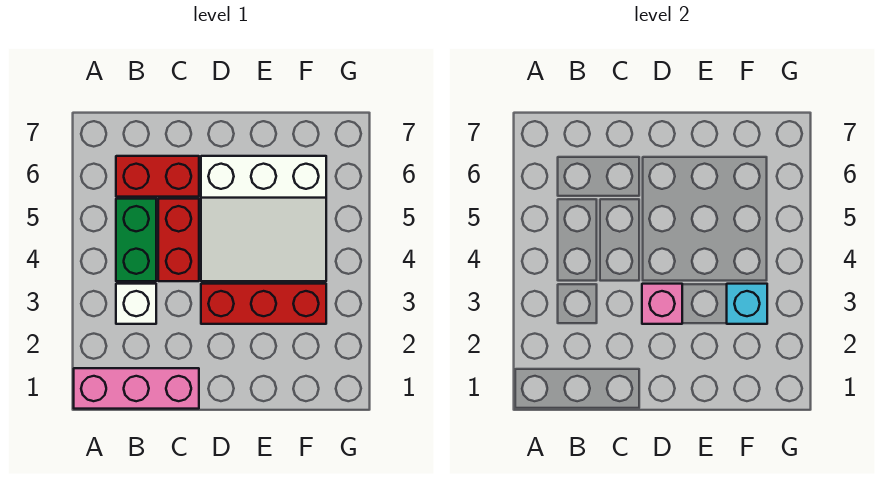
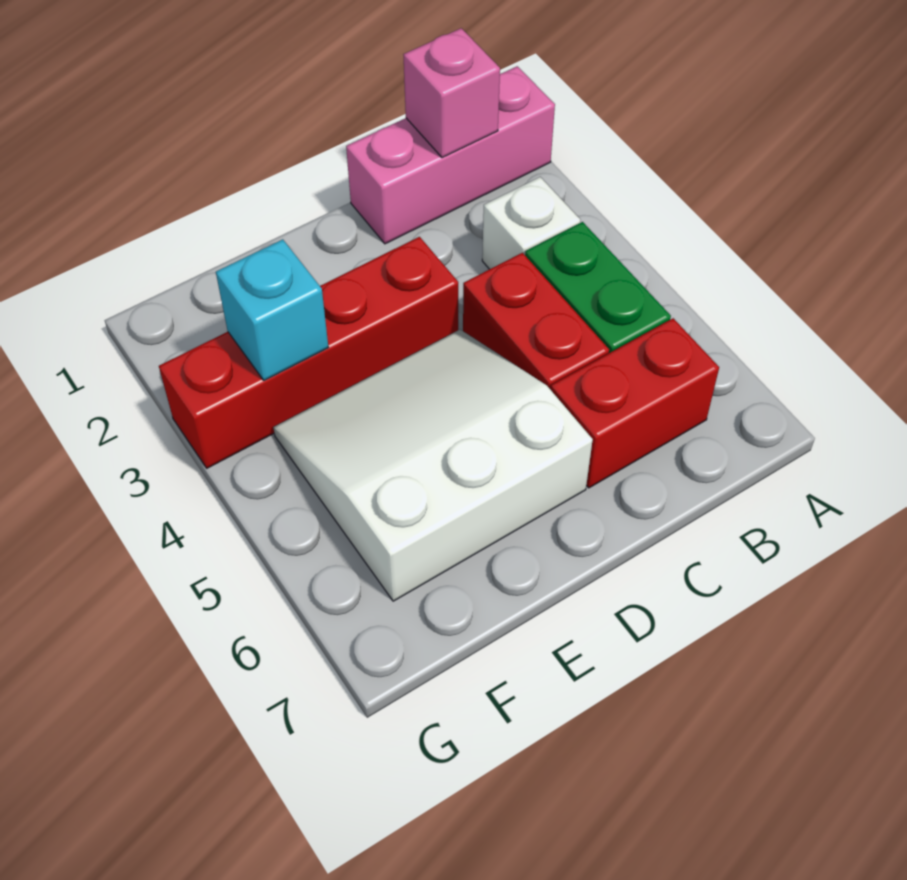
red 1x3 brick [201,284,326,324] -> red 1x4 brick [159,237,458,468]
pink 1x1 brick [642,284,682,324] -> pink 1x1 brick moved to [403,28,500,158]

